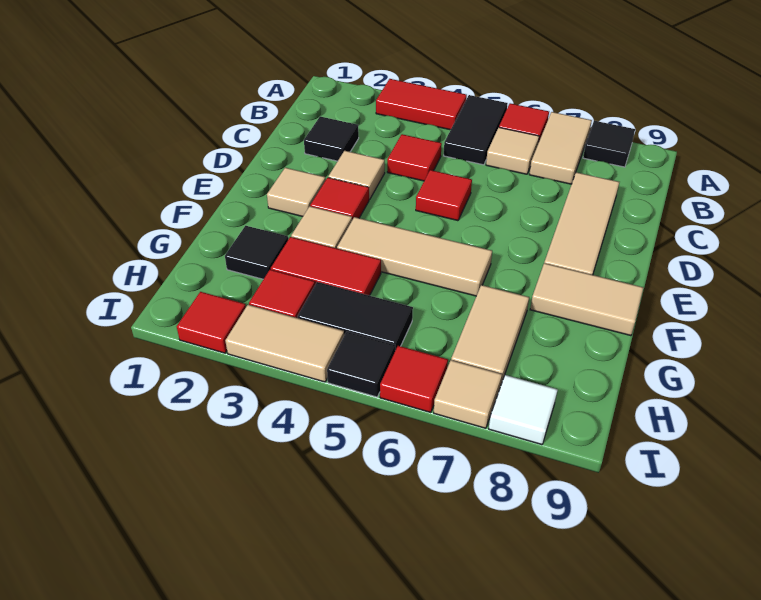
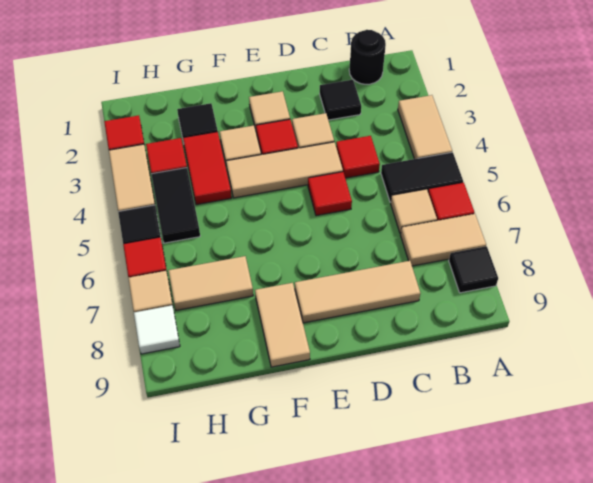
red 1x2 tile [376,79,467,130] -> tan 1x2 tile [398,95,452,159]
none -> black 1x1 round brick [349,30,386,84]
tan 1x3 tile [337,217,492,296] -> tan 1x3 tile turned to [226,142,343,198]

